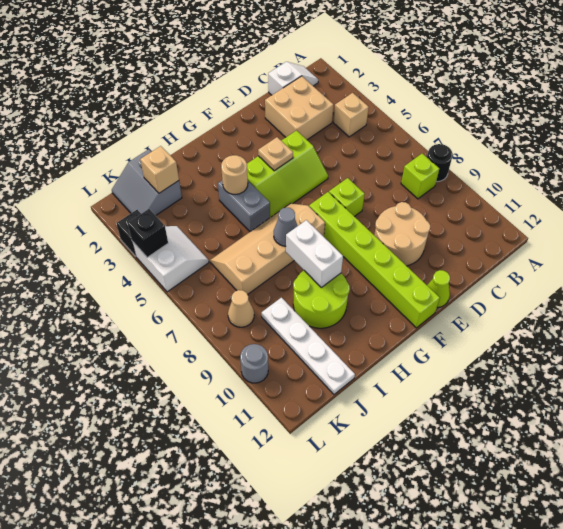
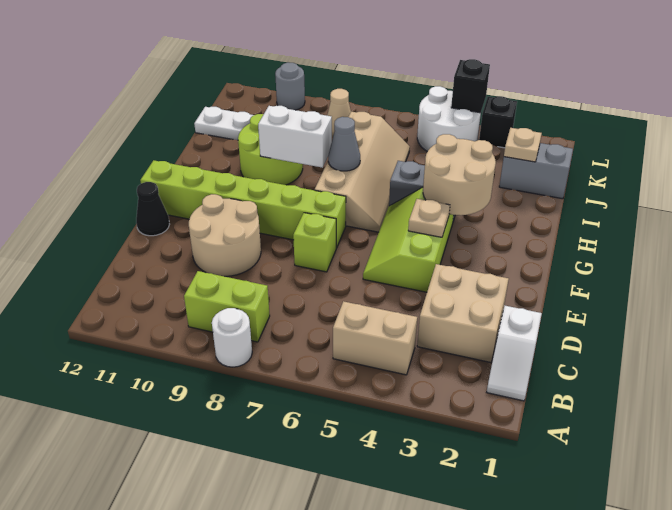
black 1x1 round brick [427,144,453,182] -> white 1x1 round brick [212,308,252,367]
tan 1x1 brick [334,93,369,137] -> tan 1x2 brick [333,301,417,375]
lime 1x1 brick [401,154,439,199] -> lime 1x2 brick [184,271,270,342]
lime 1x1 cone [427,270,450,307] -> black 1x1 cone [136,182,170,236]
tan 1x1 round brick [221,155,248,194] -> tan 2x2 round brick [423,134,496,215]
tan 1x1 brick [140,146,179,193] -> tan 1x1 plate [504,128,542,162]
white 2x2 slope [132,226,209,292] -> white 2x2 round brick [417,86,481,151]

